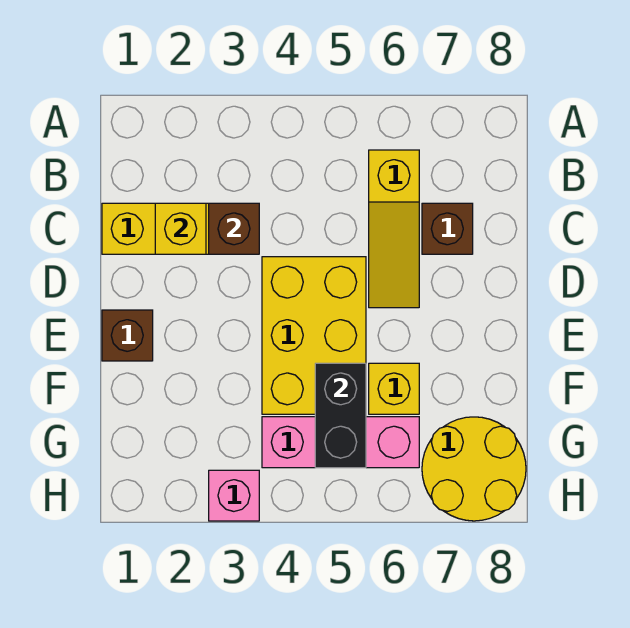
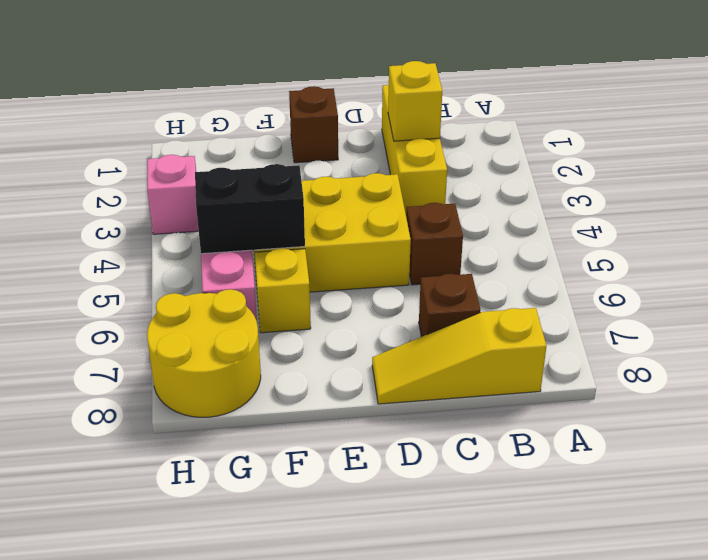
yellow 1x3 slope [369,150,419,308] -> yellow 1x3 slope moved to [372,308,546,404]
brown 1x1 brick [209,203,259,254] -> brown 1x1 brick moved to [406,203,463,285]

